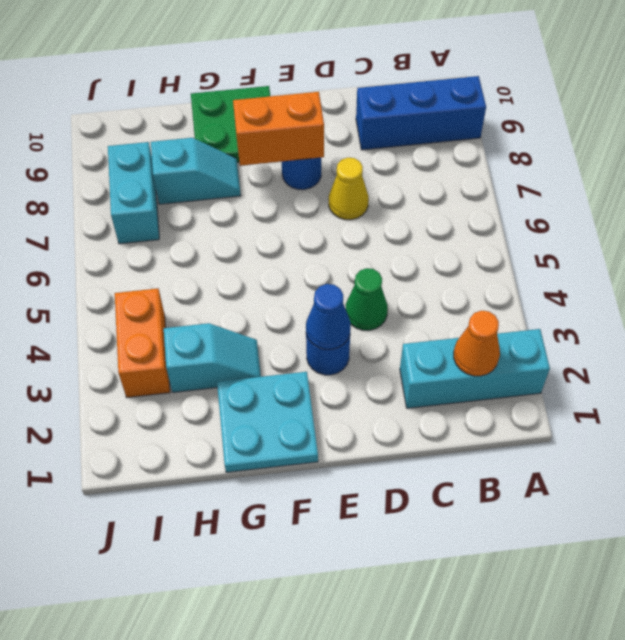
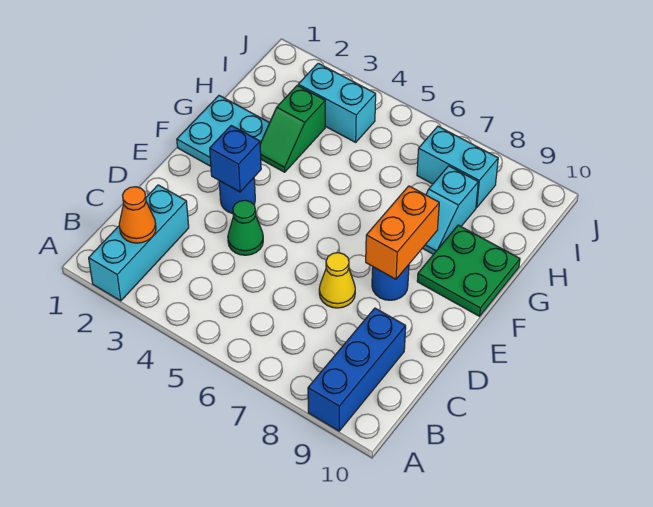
blue 1x1 cone [306,284,351,349] -> blue 1x1 brick [210,126,261,192]
cyan 1x2 slope [164,323,261,392] -> green 1x2 slope [260,85,325,172]
orange 1x2 brick [115,288,170,397] -> cyan 1x2 brick [298,63,376,142]

